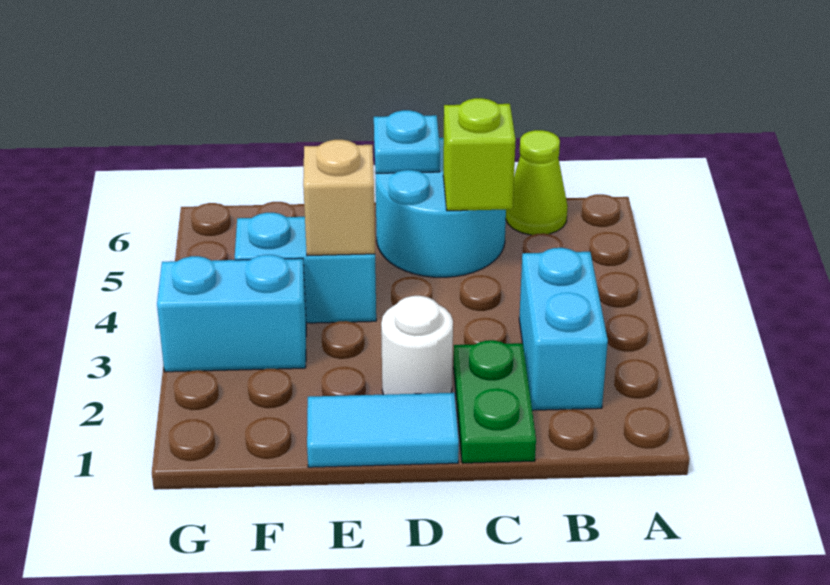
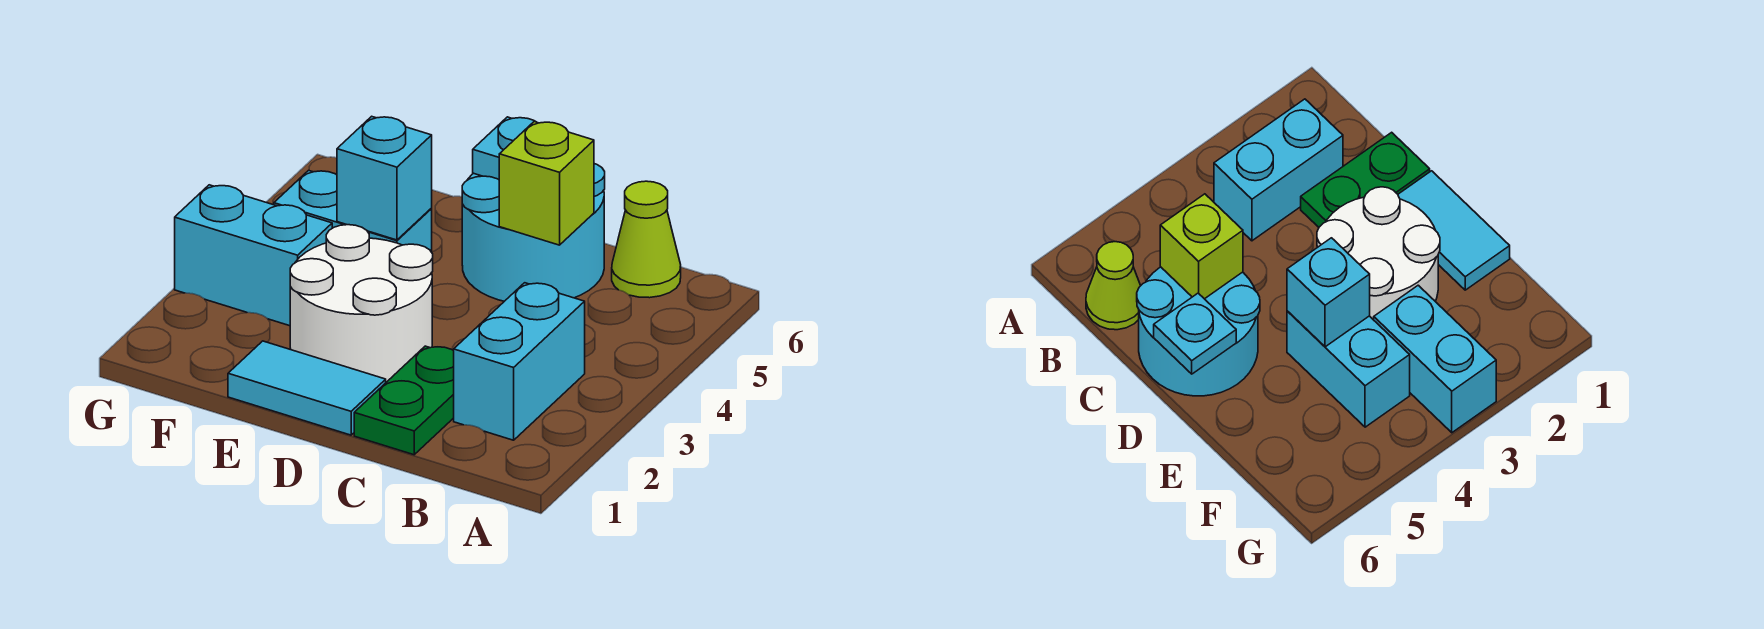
white 1x1 round brick [381,296,453,395] -> white 2x2 round brick [290,225,433,382]
tan 1x1 brick [303,140,375,256] -> cyan 1x1 brick [337,116,432,240]

